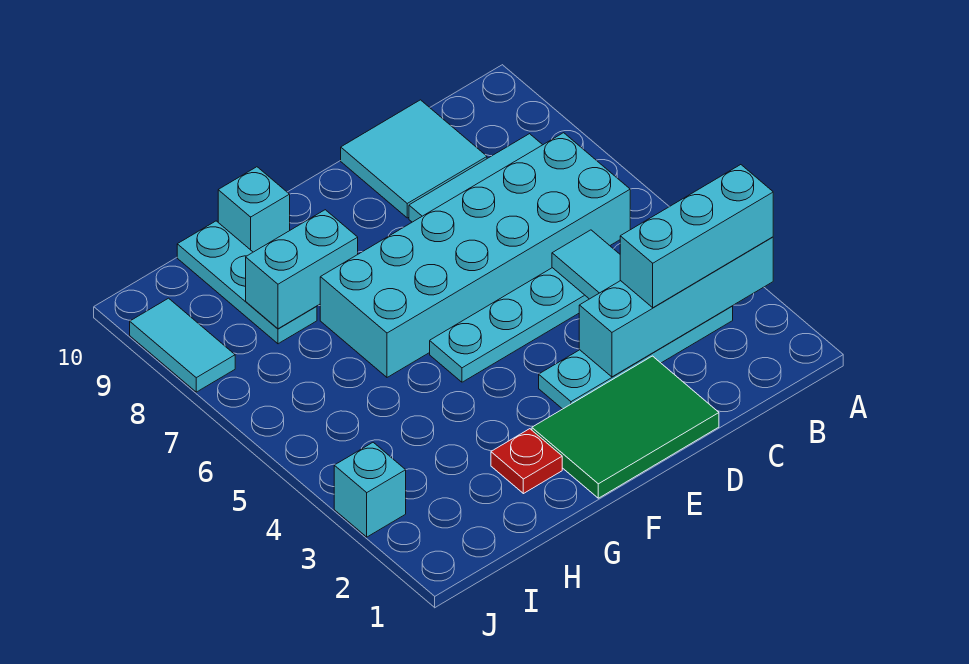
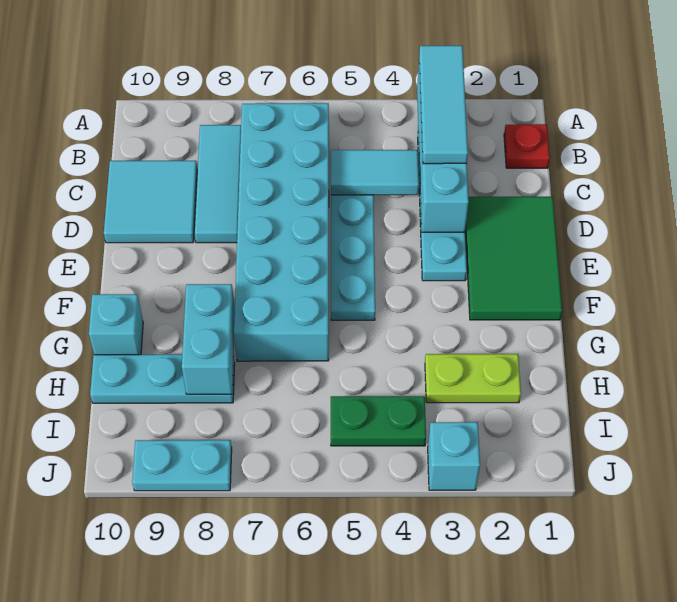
cyan 1x3 brick [620,165,773,308] -> cyan 1x3 tile [419,46,468,164]
red 1x1 plate [491,429,562,494] -> red 1x1 plate moved to [504,124,550,168]
none -> lime 1x2 plate [425,354,521,403]
none -> green 1x2 plate [331,396,426,446]
cyan 1x2 tile [130,298,235,392] -> cyan 1x2 plate [132,440,232,491]

